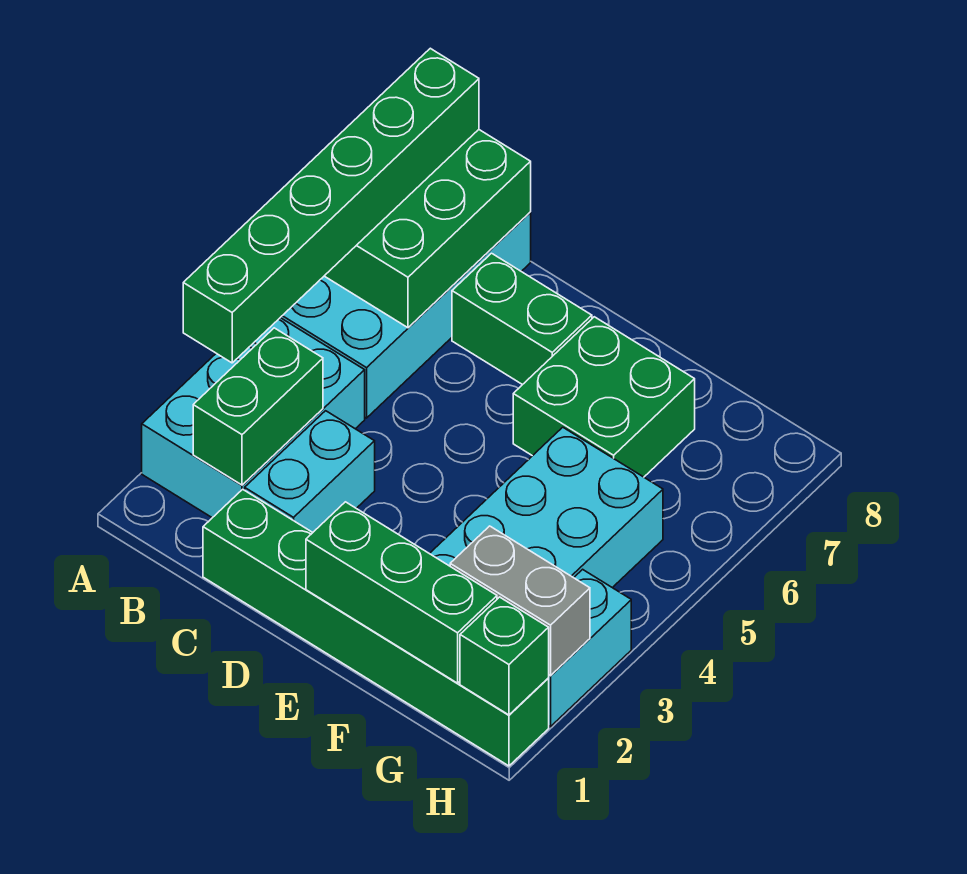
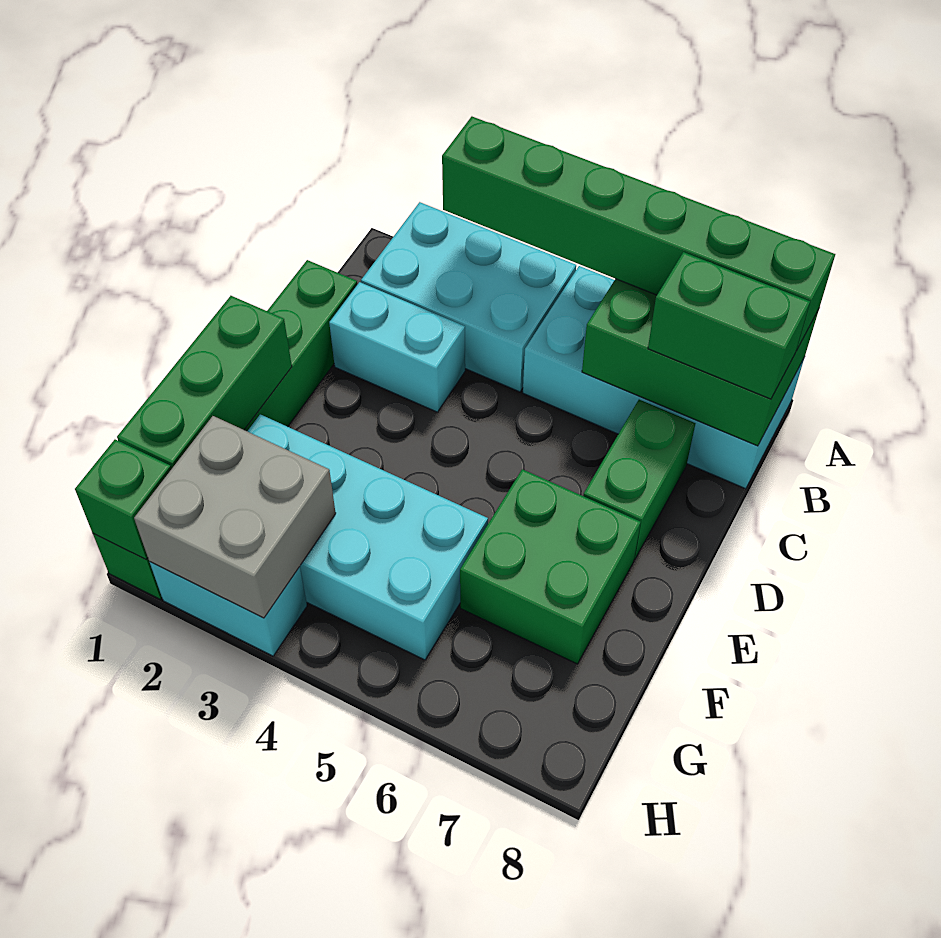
green 1x2 brick [193,328,323,485] -> green 1x2 brick moved to [648,252,810,399]
grey 1x2 brick [450,526,590,676] -> grey 2x2 brick [134,416,336,618]

